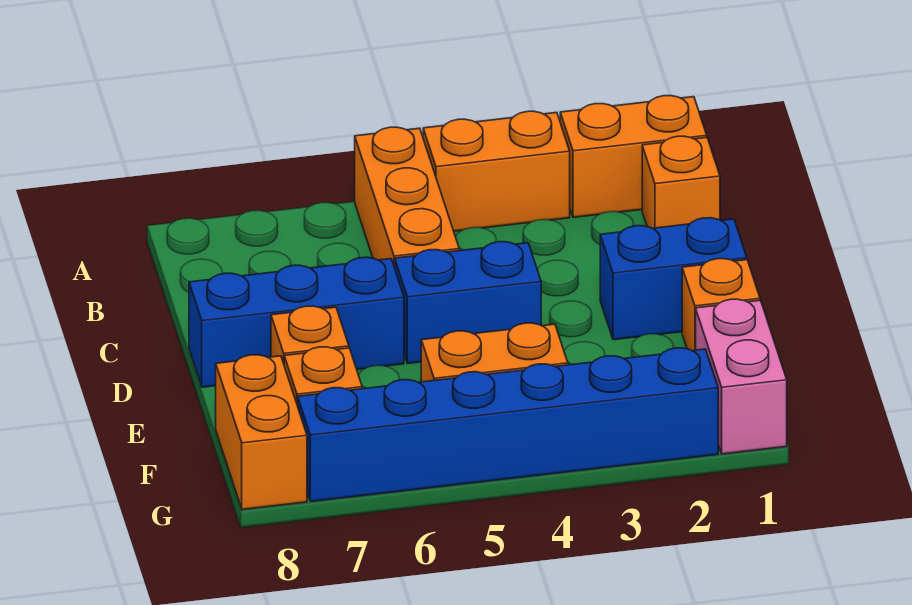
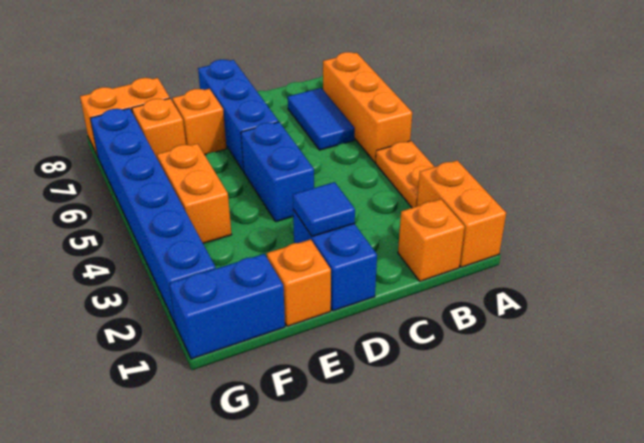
orange 1x2 brick [423,111,570,231] -> orange 1x2 plate [375,141,434,208]
orange 1x3 brick [355,127,459,268] -> orange 1x3 brick turned to [323,52,412,162]
none -> blue 1x2 tile [288,88,355,150]
none -> blue 1x1 tile [293,182,355,237]
pink 1x2 brick [696,299,787,454] -> blue 1x2 brick [169,254,285,359]

